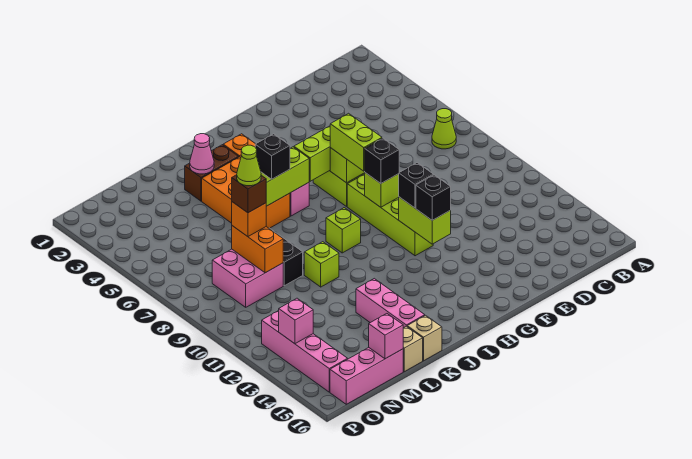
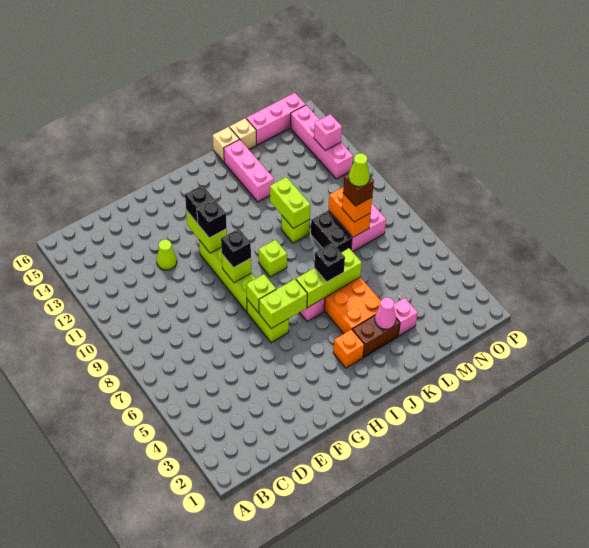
lime 1x1 cone [432,109,456,149] -> lime 1x1 cone moved to [157,239,177,270]
lime 1x2 brick [330,113,382,171] -> lime 1x2 brick moved to [270,177,310,228]
pink 1x1 brick [369,314,403,359] -> pink 1x1 brick moved to [394,298,418,336]

